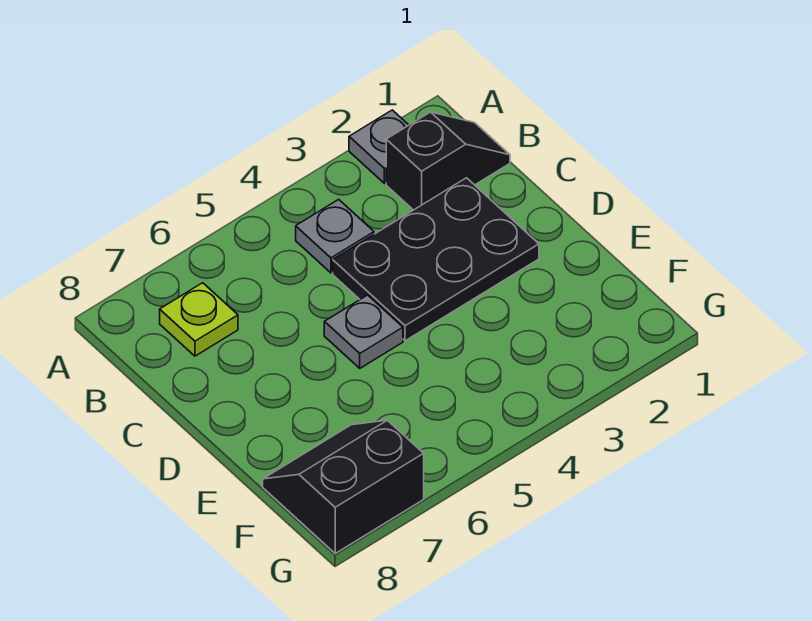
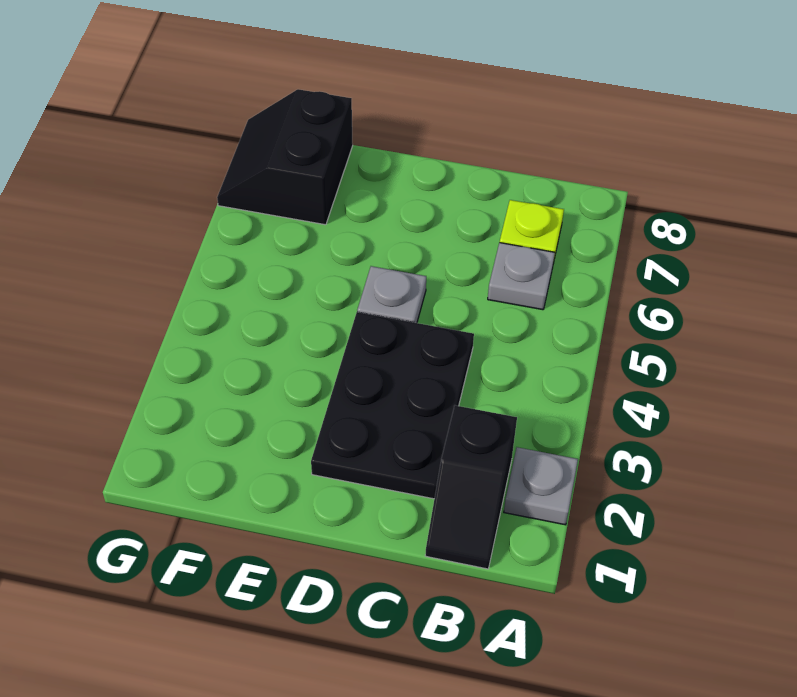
grey 1x1 plate [296,199,374,273] -> grey 1x1 plate moved to [488,243,555,310]
black 2x2 slope [263,420,424,553] -> black 2x2 slope turned to [217,89,353,225]

